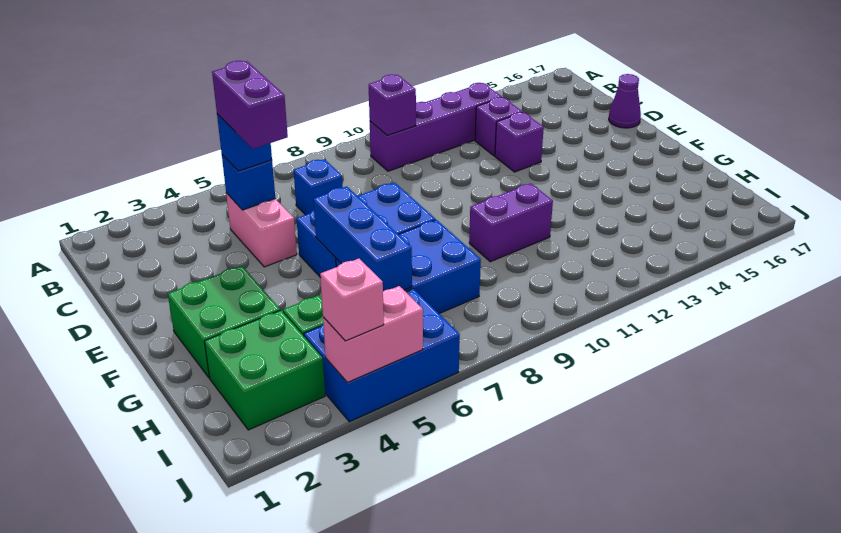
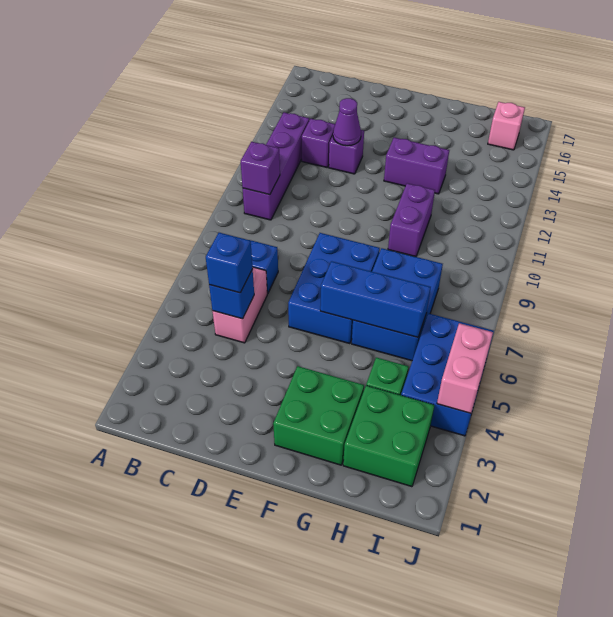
pink 1x2 brick [226,193,297,267] -> pink 1x2 brick turned to [213,267,267,343]
purple 1x2 brick [212,61,288,149] -> purple 1x2 brick moved to [384,138,449,194]
purple 1x1 cone [609,74,641,128] -> purple 1x1 cone moved to [333,98,361,146]
pink 1x1 brick [320,259,384,341] -> pink 1x1 brick moved to [488,102,525,150]

